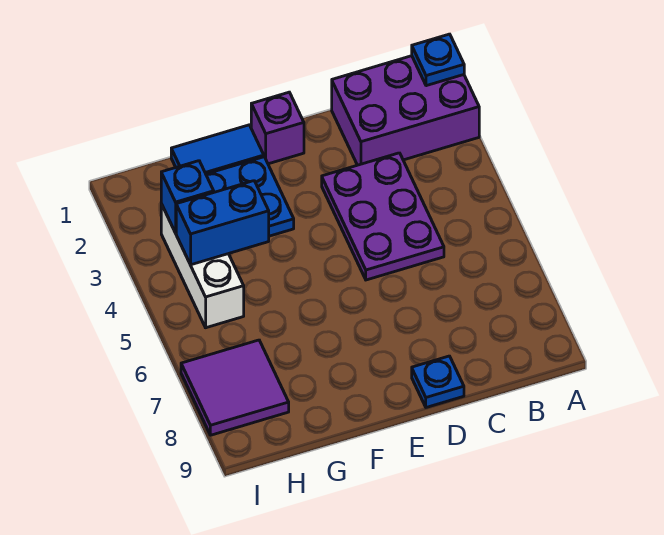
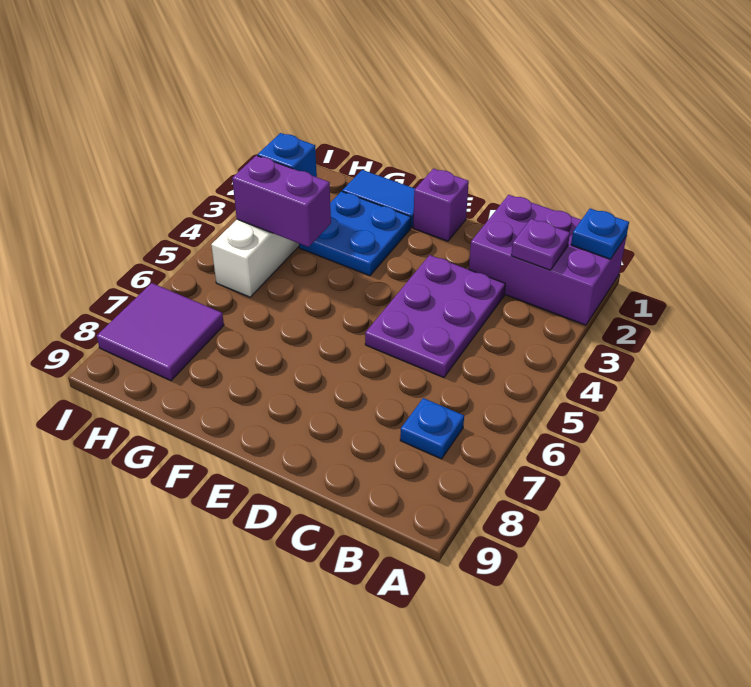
none -> purple 1x1 plate [511,219,570,270]
blue 1x1 plate [412,356,464,407] -> blue 1x1 plate moved to [400,398,464,459]
blue 1x2 brick [176,181,269,265] -> purple 1x2 brick [232,156,331,247]

